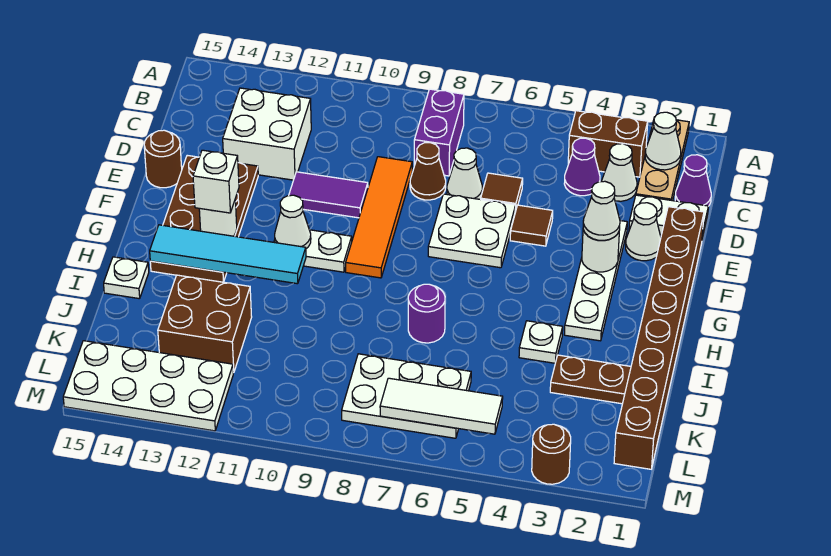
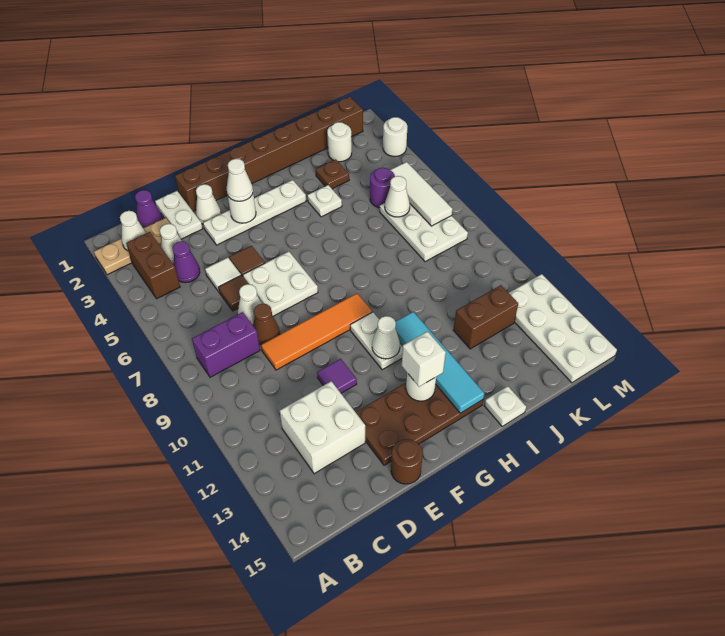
none -> white 1x1 tile [205,258,241,292]
purple 1x2 tile [289,172,368,218] -> purple 1x1 tile [317,359,357,393]
purple 1x1 round brick [408,284,445,343] -> purple 1x1 round brick moved to [370,168,395,208]
brown 1x2 plate [550,355,631,404] -> brown 1x1 plate [316,159,349,189]
brown 2x2 brick [158,275,252,373] -> brown 1x2 brick [453,285,518,349]
none -> white 1x1 round brick [327,122,352,162]
none -> white 1x1 cone [385,176,410,217]
brown 1x1 round brick [532,424,571,484] -> white 1x1 round brick [383,117,407,157]

